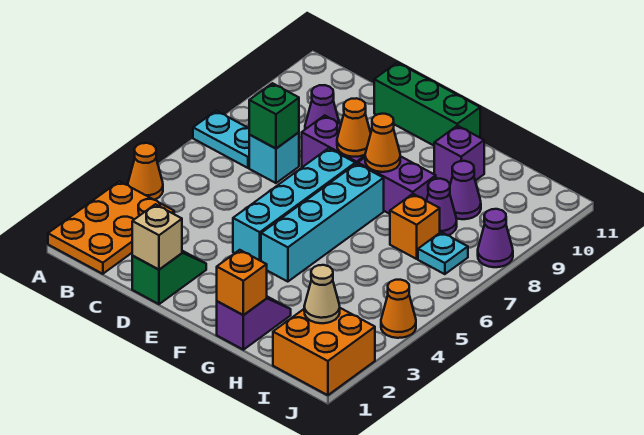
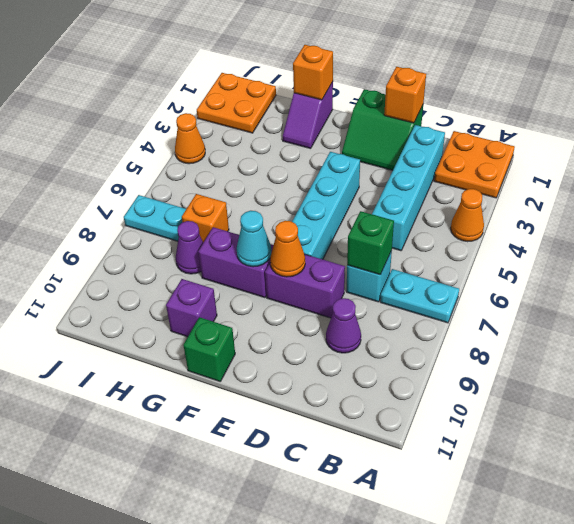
orange 2x3 plate [48,181,174,274] -> orange 2x2 plate [434,131,515,198]
green 1x2 slope [132,251,206,304] -> green 2x2 slope [342,89,423,170]
tan 1x1 brick [132,204,182,270] -> orange 1x1 brick [384,67,426,123]
green 1x3 brick [374,63,480,145] -> green 1x1 brick [183,317,235,381]
cyan 1x4 brick [261,163,384,282] -> cyan 1x4 brick moved to [372,125,445,251]
orange 1x1 cone [365,114,400,172] -> cyan 1x1 cone [237,211,271,267]
purple 1x1 cone [450,161,481,219] -> none
orange 2x2 brick [273,308,375,395] -> orange 2x2 plate [197,73,276,133]
tan 1x1 cone [304,265,340,323] -> none
cyan 1x1 plate [418,232,468,274] -> cyan 1x2 plate [124,195,186,241]
purple 1x1 cone [478,209,513,267] -> none

